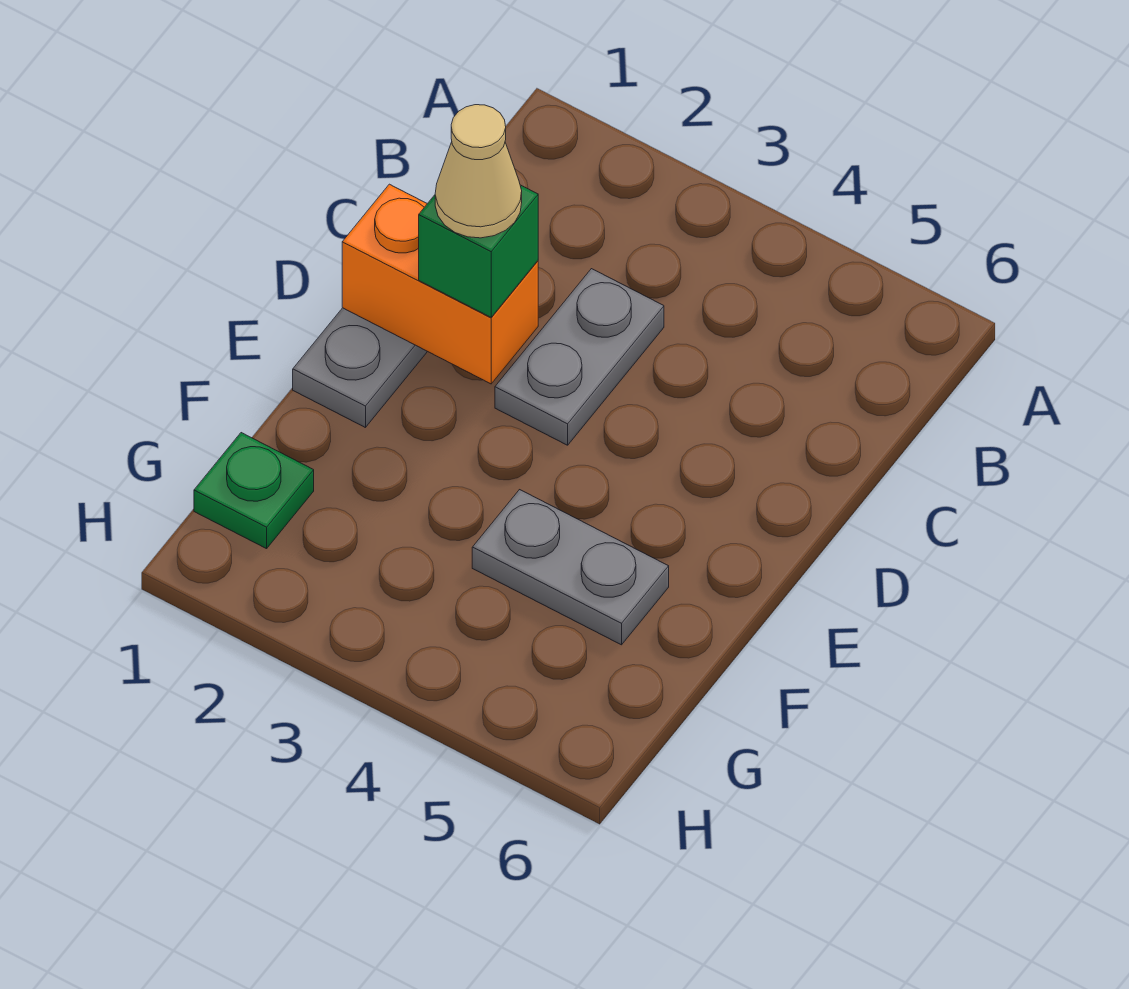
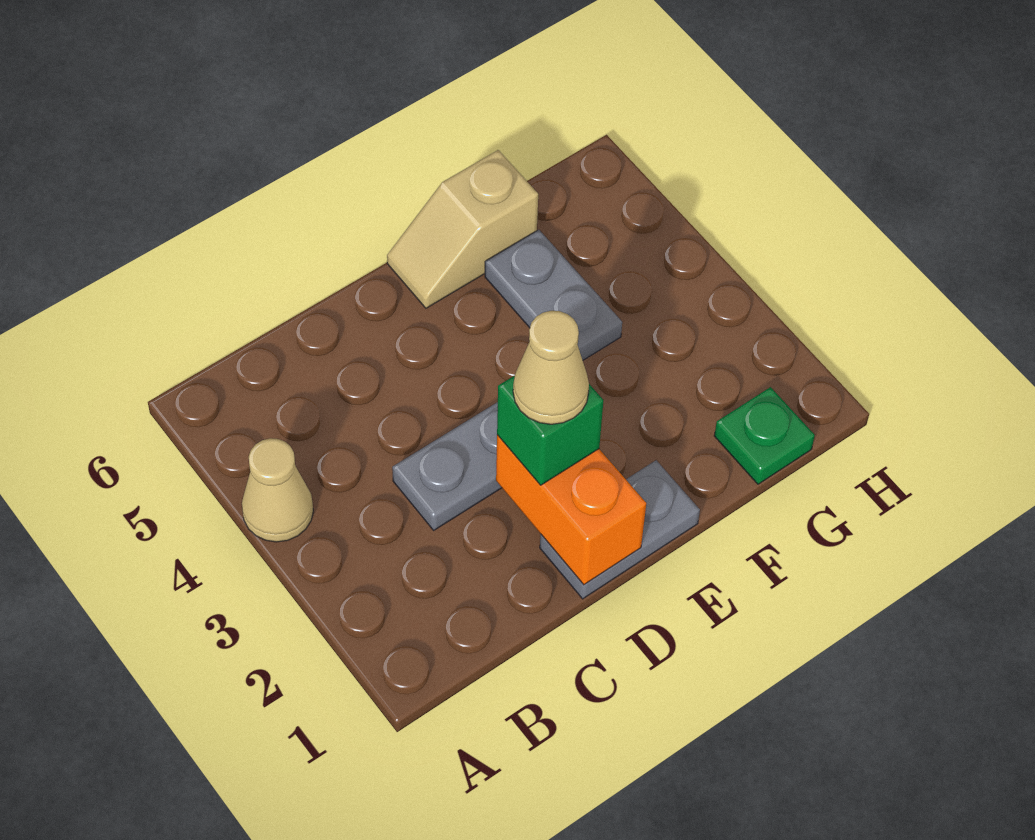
none -> tan 1x1 cone [242,438,313,542]
none -> tan 1x2 slope [387,150,538,308]

